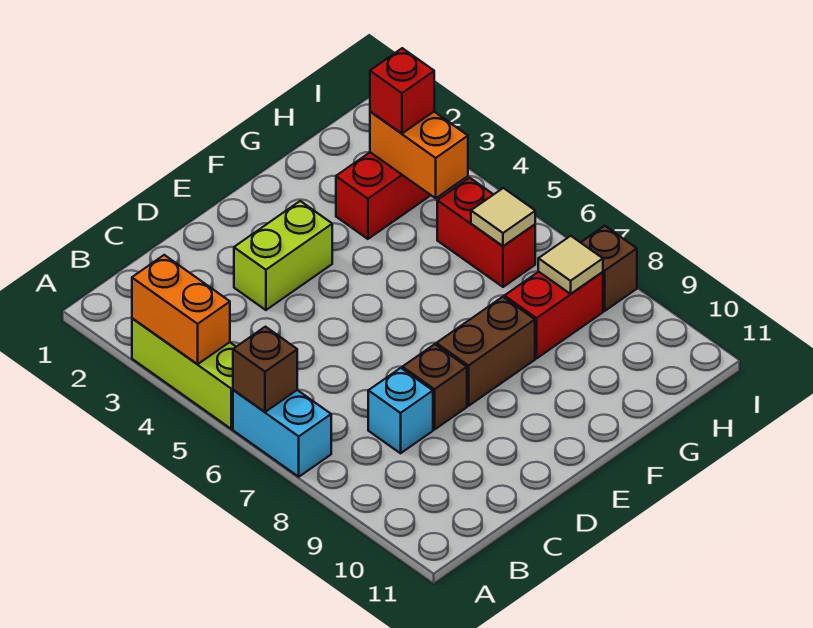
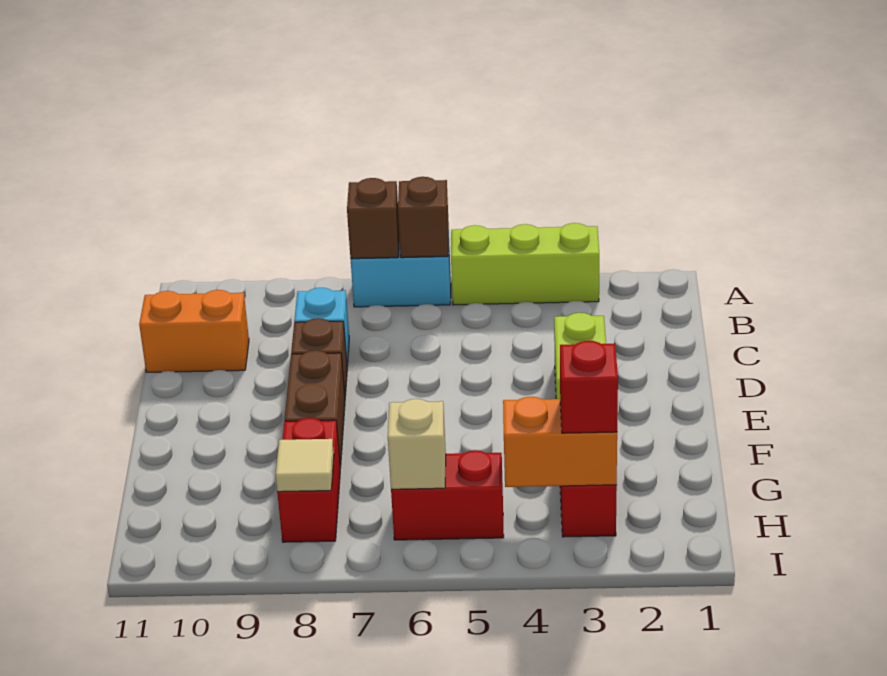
orange 1x2 brick [132,255,230,364] -> orange 1x2 brick moved to [139,290,249,372]
tan 1x1 tile [471,188,535,246] -> tan 1x1 brick [388,399,446,489]
brown 1x1 brick [581,226,637,311] -> brown 1x1 brick moved to [347,178,399,259]

